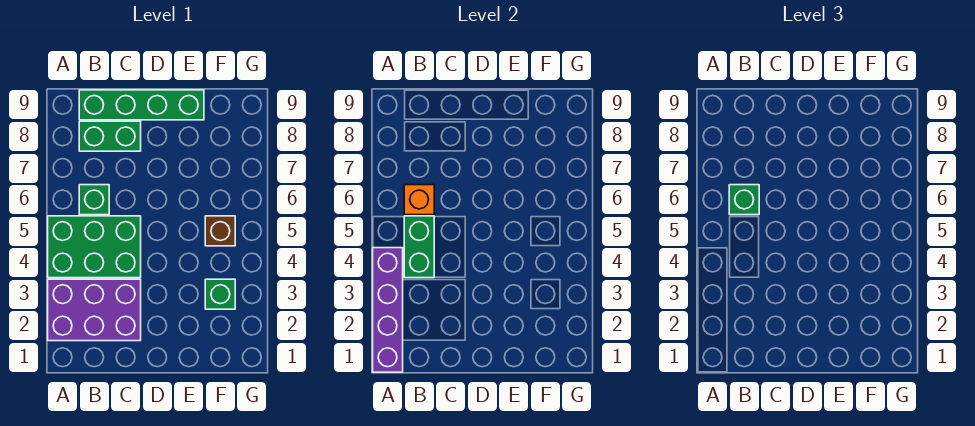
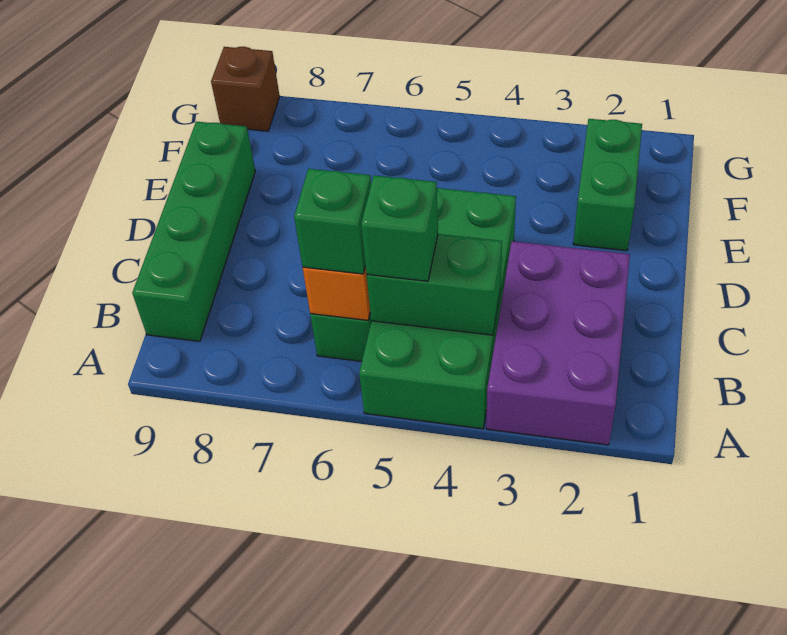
purple 1x4 brick [373,248,403,372] -> none
green 2x3 brick [48,216,141,278] -> green 2x4 brick [359,188,516,429]
green 1x2 brick [79,121,141,151] -> green 1x2 brick moved to [573,119,642,251]
green 1x1 brick [205,279,235,309] -> green 1x1 brick moved to [361,175,438,281]
brown 1x1 brick [205,216,235,246] -> brown 1x1 brick moved to [211,47,280,131]

